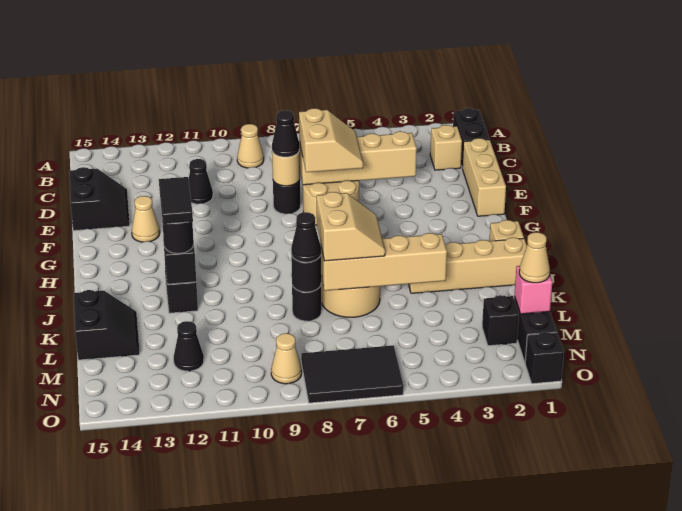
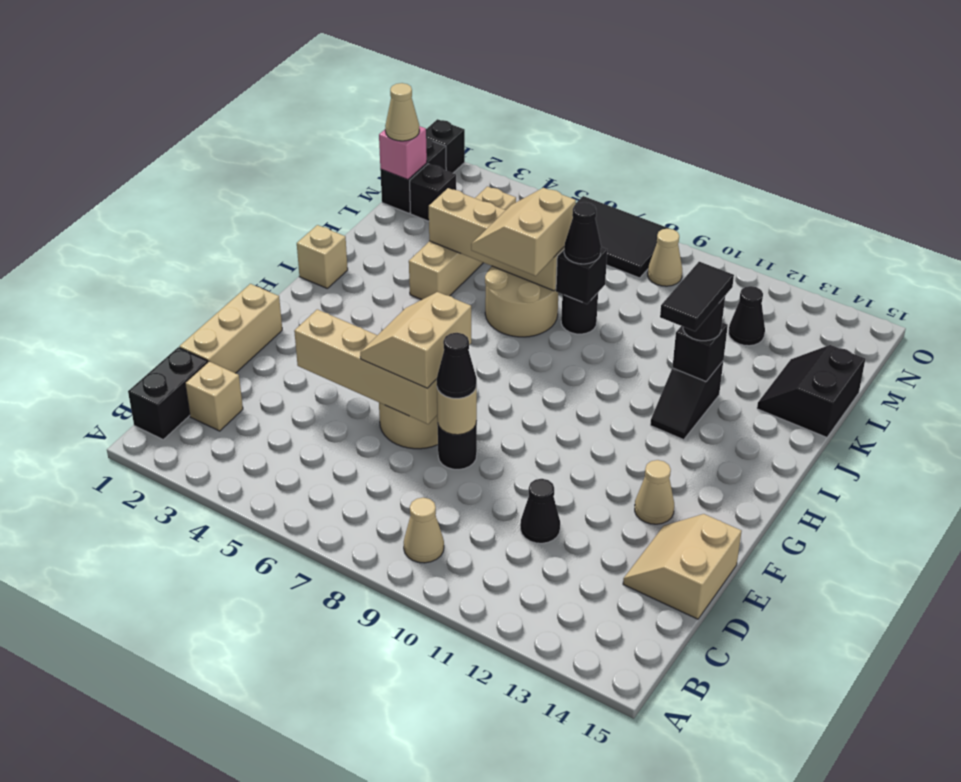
black 2x2 slope [69,167,130,231] -> tan 2x2 slope [623,514,742,619]
tan 1x4 brick [409,238,527,293] -> tan 1x4 brick turned to [409,186,516,300]
black 1x1 round brick [291,255,321,292] -> black 1x1 brick [556,247,607,304]

